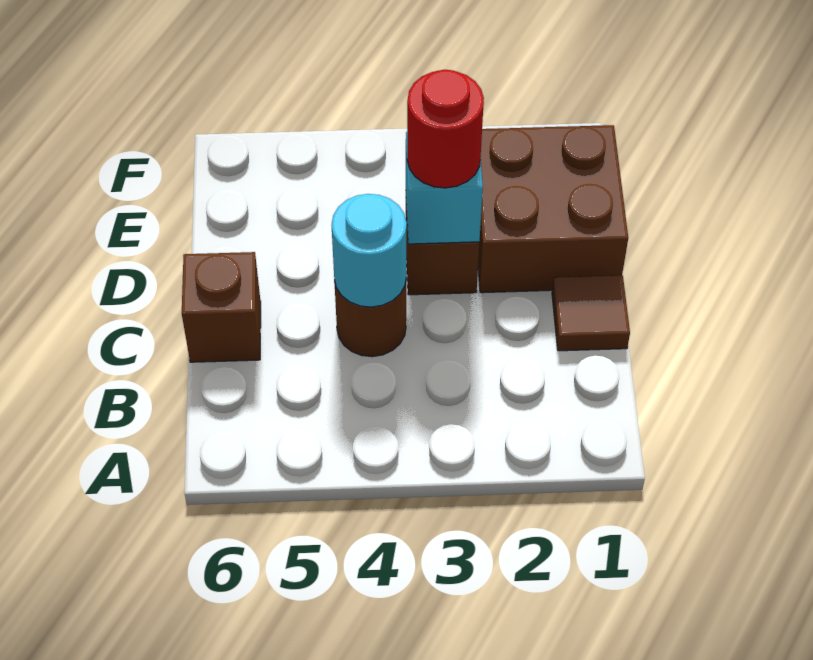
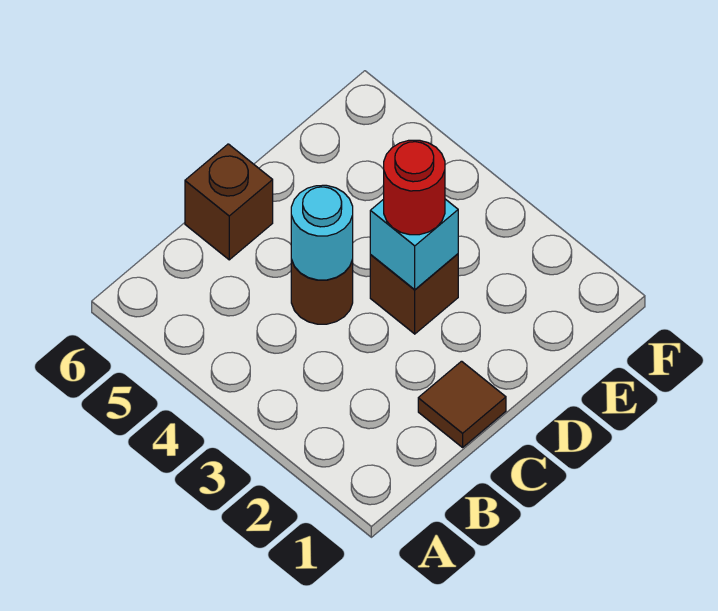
brown 2x2 brick [478,125,628,293] -> none

